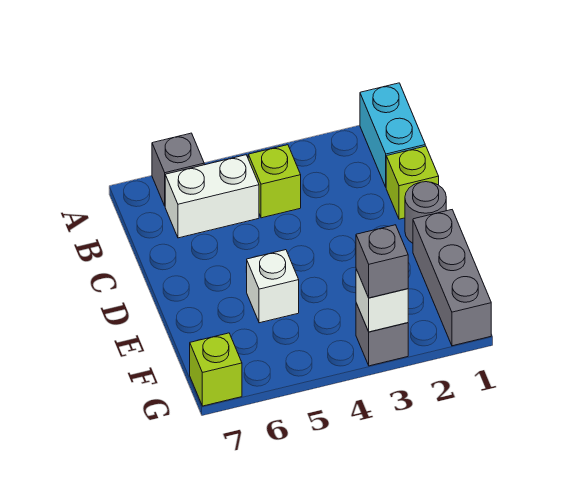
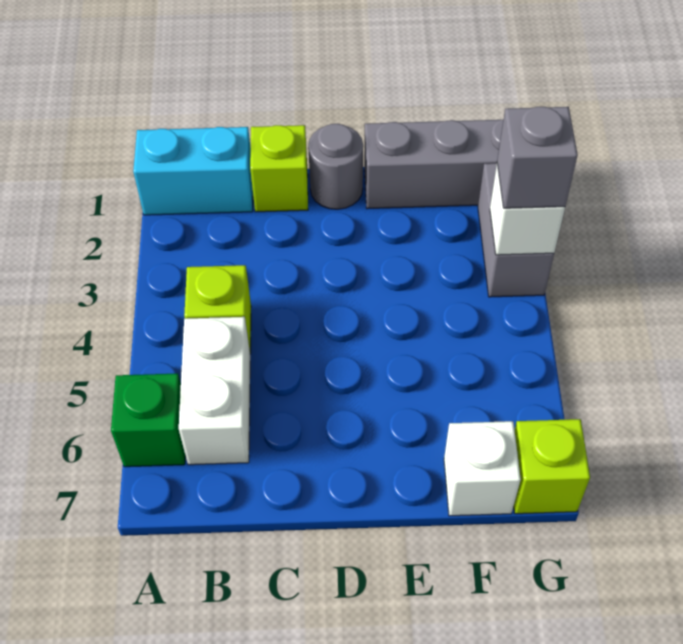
grey 1x1 brick [152,133,204,206] -> green 1x1 brick [111,373,185,467]
white 1x1 brick [246,250,299,323] -> white 1x1 brick moved to [444,421,521,516]
grey 1x1 brick [356,303,408,366] -> grey 1x2 brick [478,163,554,297]

